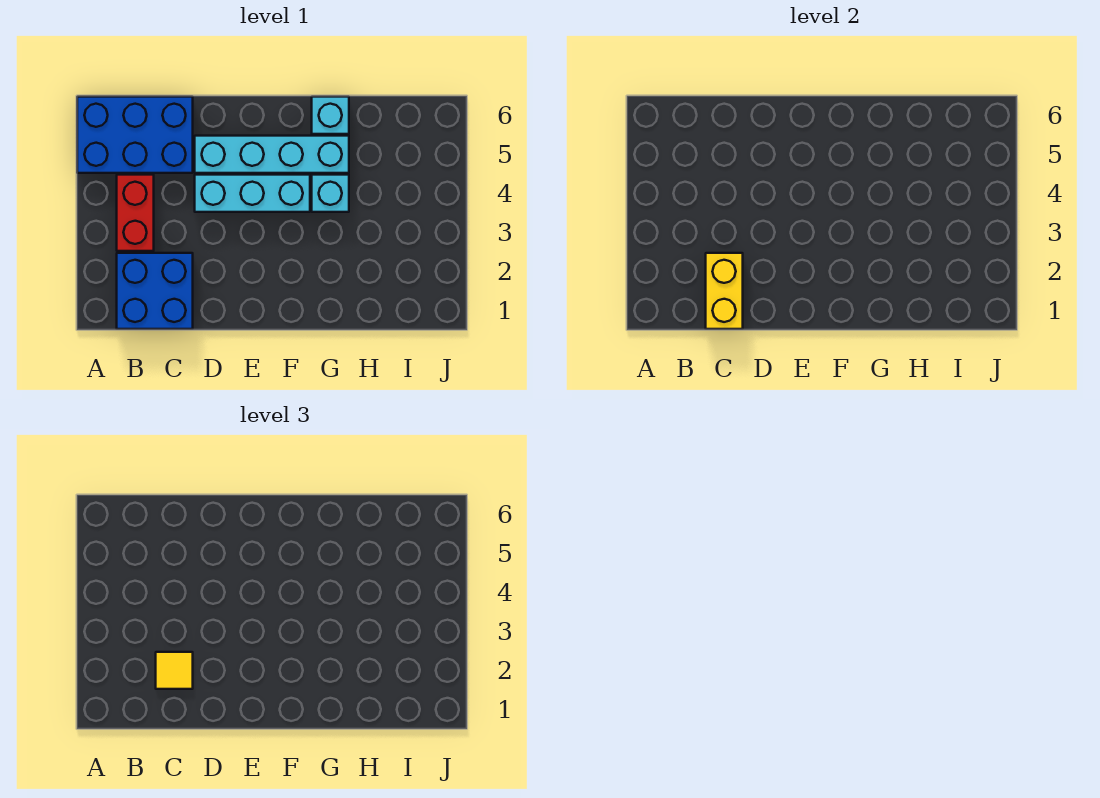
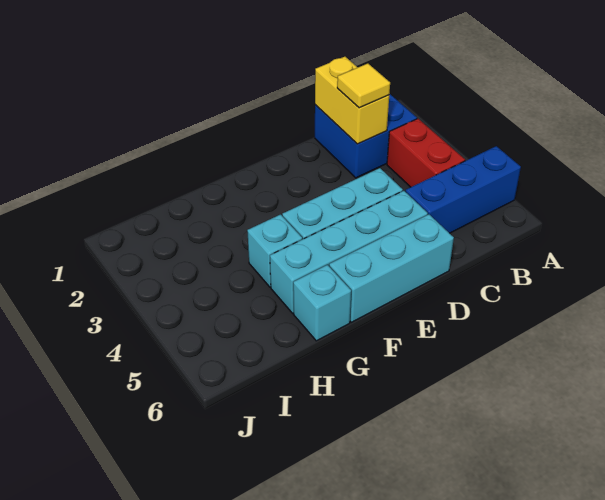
blue 2x3 brick [77,97,193,173] -> blue 1x3 brick [405,146,521,233]
none -> cyan 1x3 brick [329,214,454,322]

